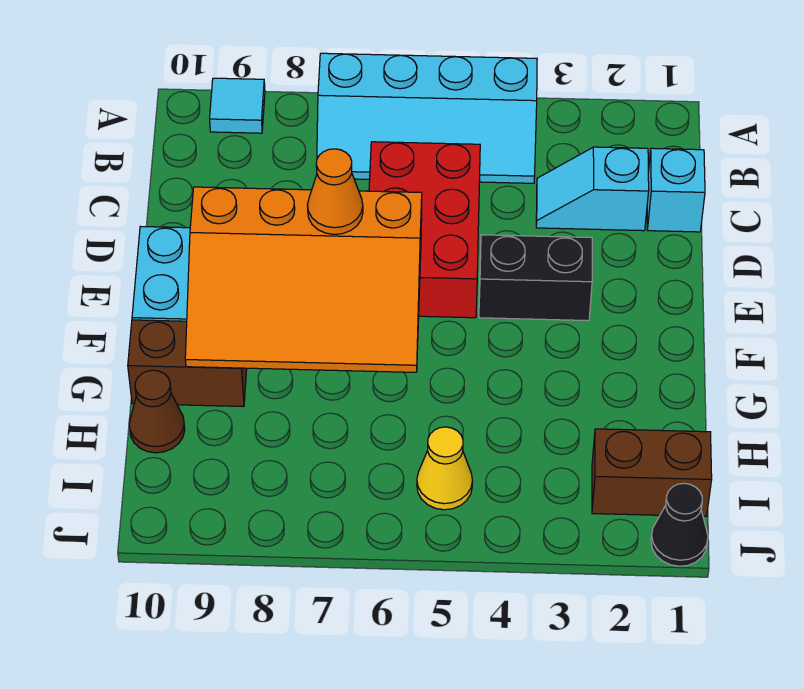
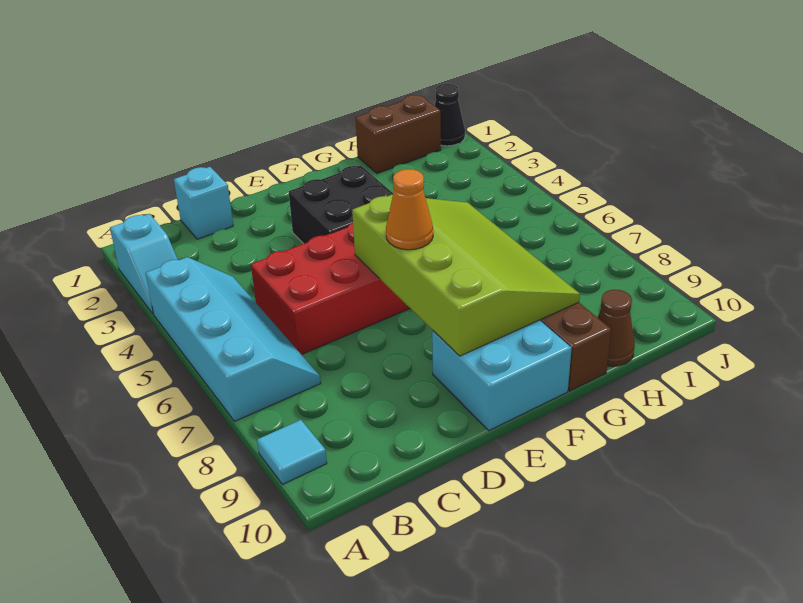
cyan 1x2 slope [536,147,649,231] -> cyan 1x2 slope moved to [110,214,178,314]
black 1x2 brick [479,235,592,321] -> black 2x2 brick [289,165,393,244]
orange 3x4 slope [185,187,422,372] -> lime 3x4 slope [352,195,580,356]
brown 1x2 brick [592,429,712,516] -> brown 1x2 brick turned to [355,95,441,173]
yellow 1x1 cone [417,427,473,510] -> none

